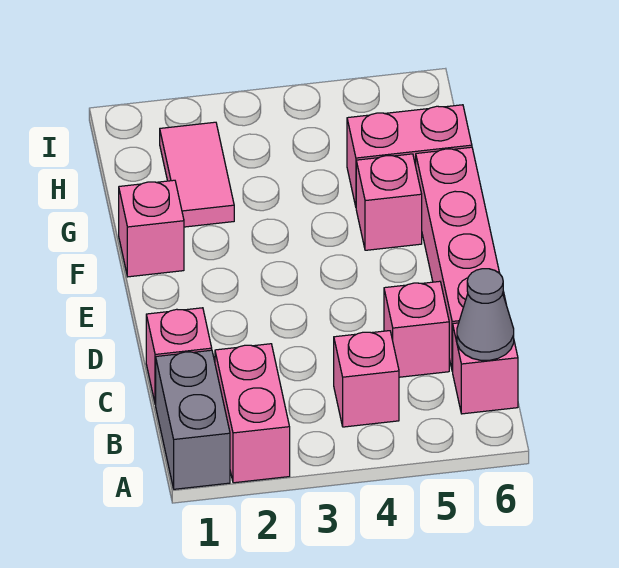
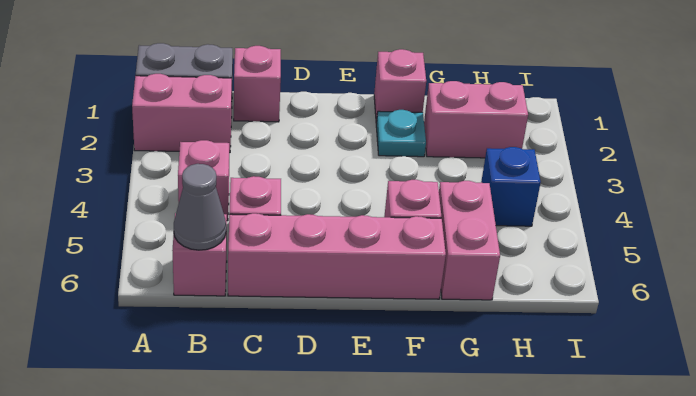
none -> cyan 1x1 plate [376,110,426,157]
pink 1x2 tile [160,122,234,227] -> pink 1x2 brick [424,81,528,158]
none -> blue 1x1 brick [481,147,541,226]

